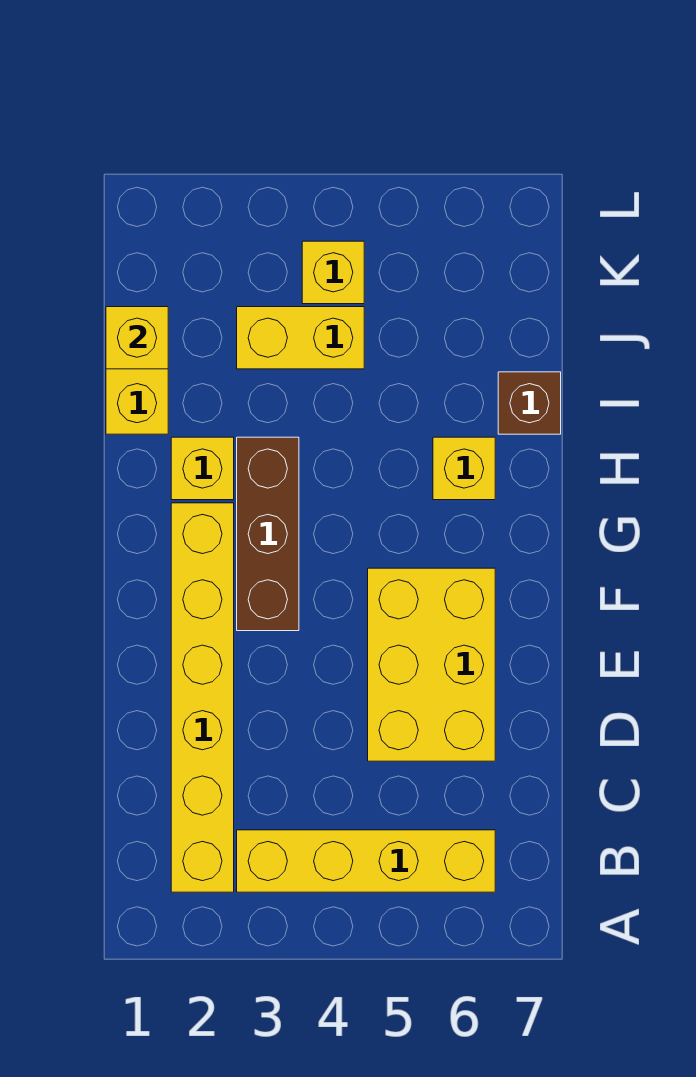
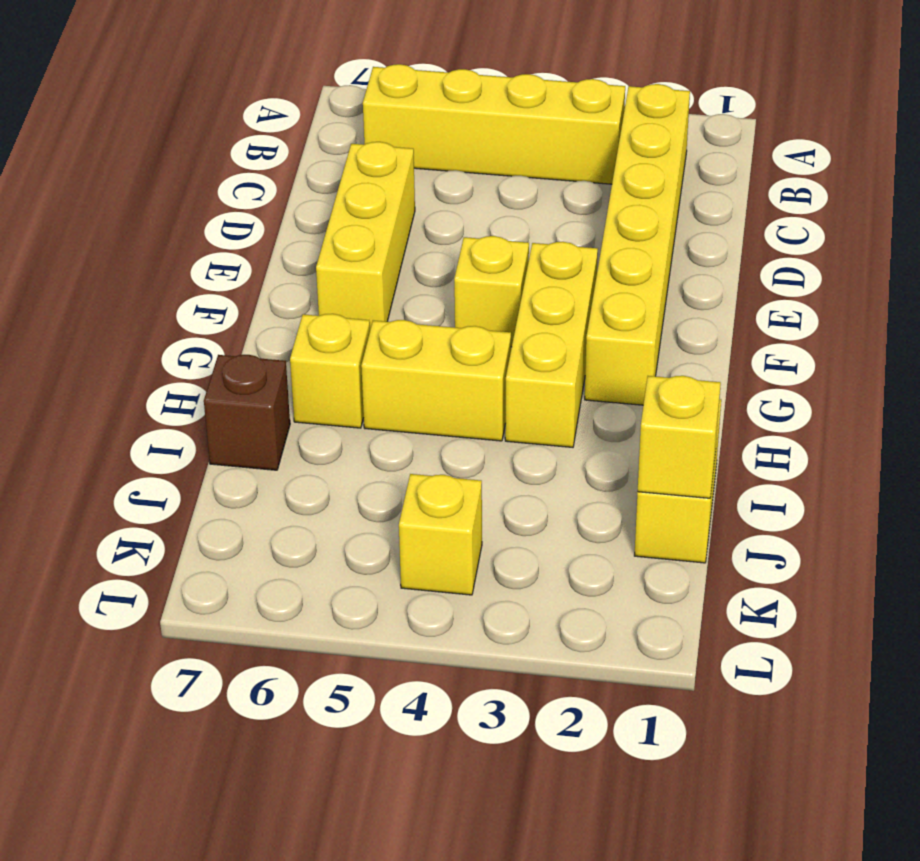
yellow 2x3 brick [368,568,495,761] -> yellow 1x3 brick [316,142,415,329]
brown 1x3 brick [237,437,299,631] -> yellow 1x3 brick [505,242,598,447]
yellow 1x1 brick [171,437,234,500] -> yellow 1x1 brick moved to [454,236,529,347]
yellow 1x2 brick [237,307,364,369] -> yellow 1x2 brick moved to [361,320,511,441]

